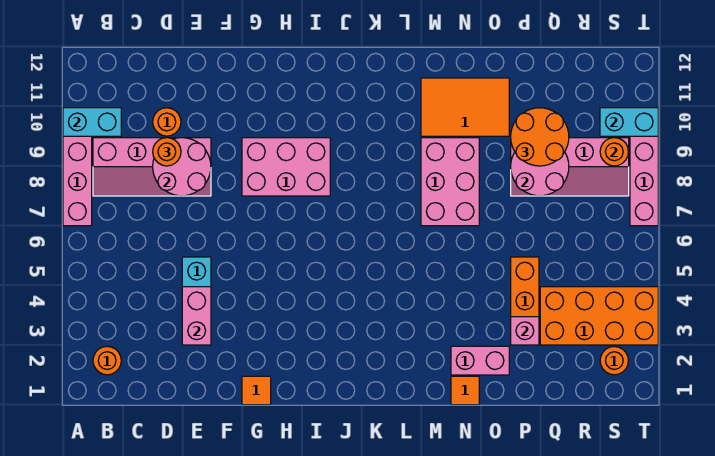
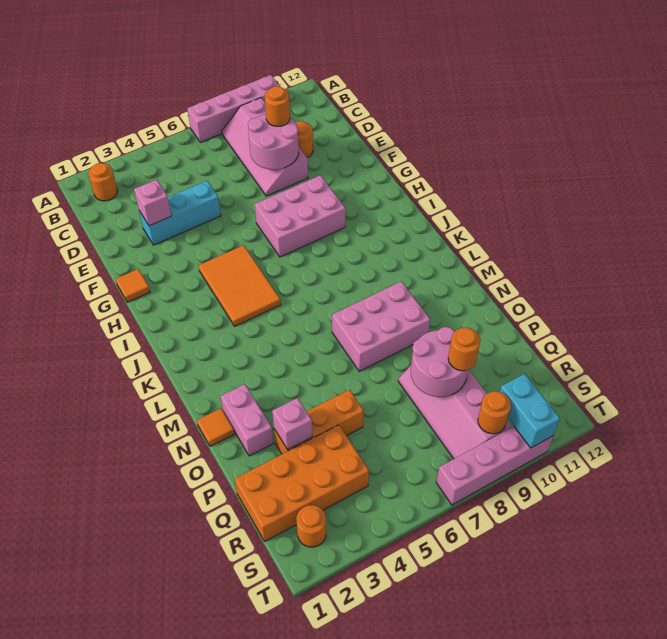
cyan 1x2 brick [63,108,121,136] -> none
pink 1x2 brick [182,287,211,345] -> pink 1x1 brick [134,180,171,226]
pink 2x3 brick [242,138,330,196] -> pink 2x3 brick turned to [255,175,346,257]
orange 2x3 tile [421,78,509,136] -> orange 2x3 tile moved to [199,245,281,326]
orange 2x2 round brick [511,108,569,166] -> orange 1x1 round brick [448,328,481,371]
orange 2x4 brick [540,287,658,345] -> orange 2x4 brick turned to [235,425,369,541]

